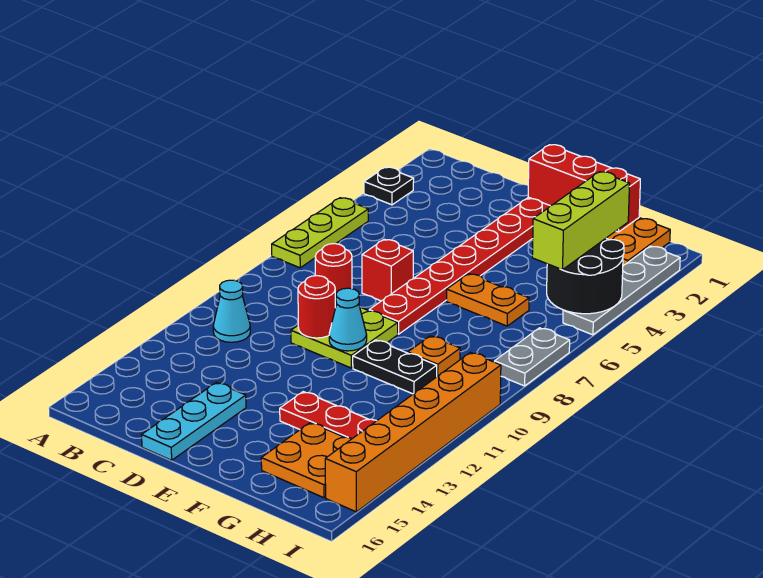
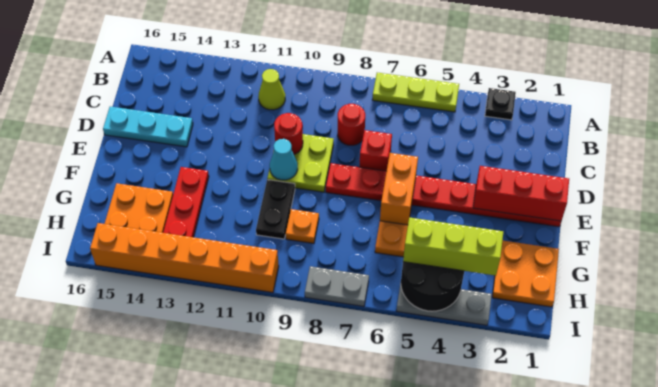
cyan 1x1 cone [213,280,250,342] -> lime 1x1 cone [258,69,285,110]
red 1x3 brick [528,145,640,232] -> red 1x3 brick turned to [473,166,569,221]
none -> orange 1x2 brick [380,153,418,225]
grey 1x4 plate [563,246,680,335] -> grey 1x3 plate [396,283,492,325]

